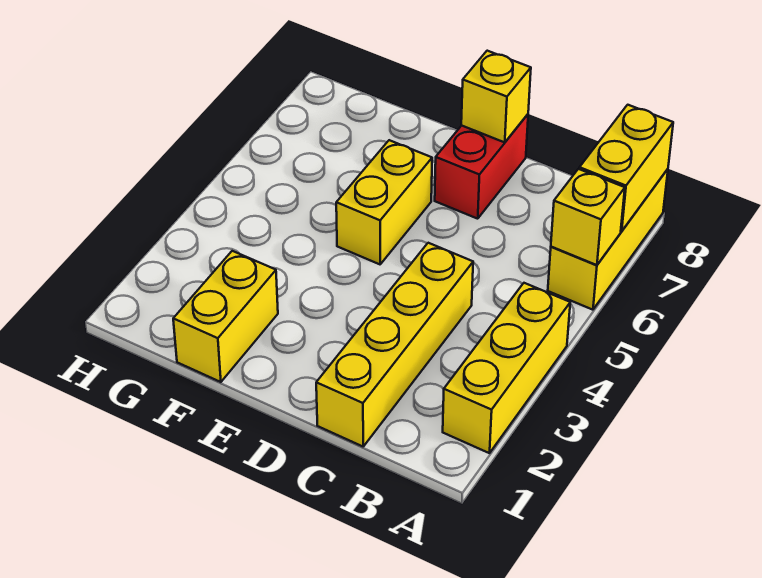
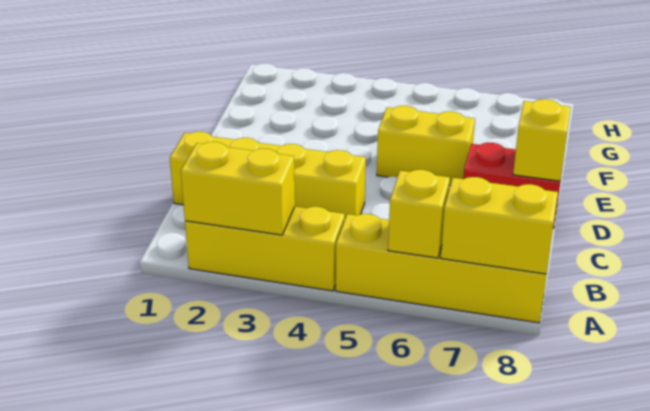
yellow 1x3 brick [548,169,668,310] -> yellow 1x4 brick [336,214,549,323]
yellow 1x2 brick [173,251,278,382] -> yellow 1x2 brick moved to [181,142,295,235]

